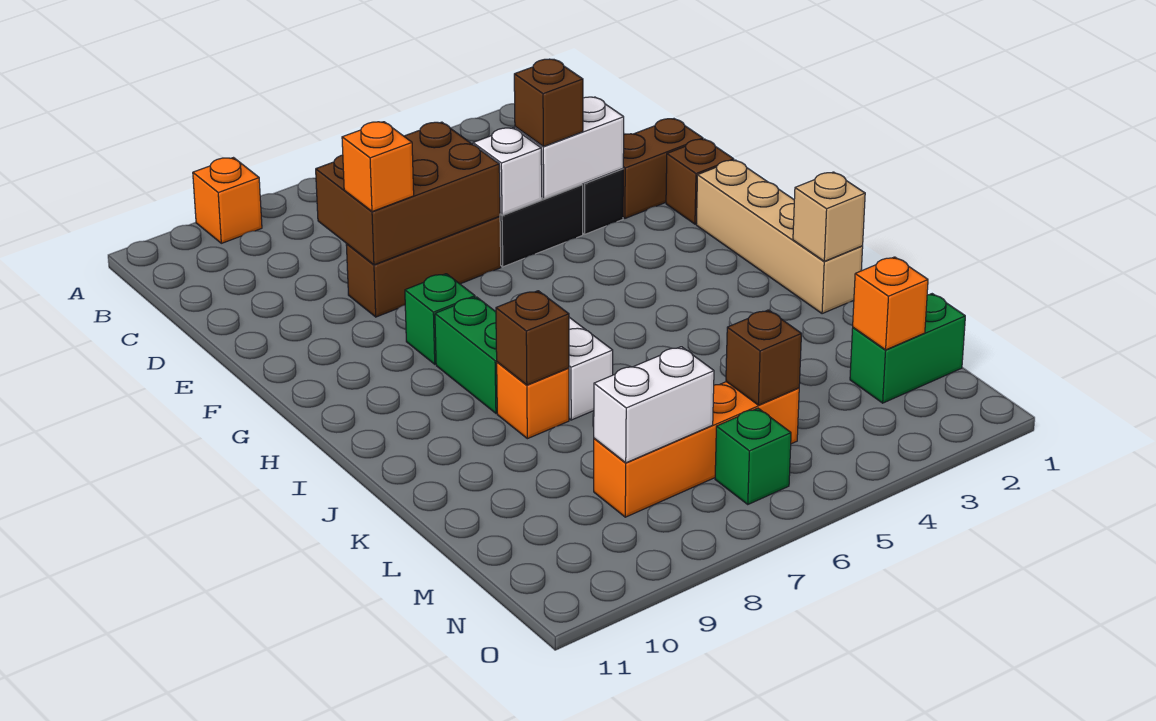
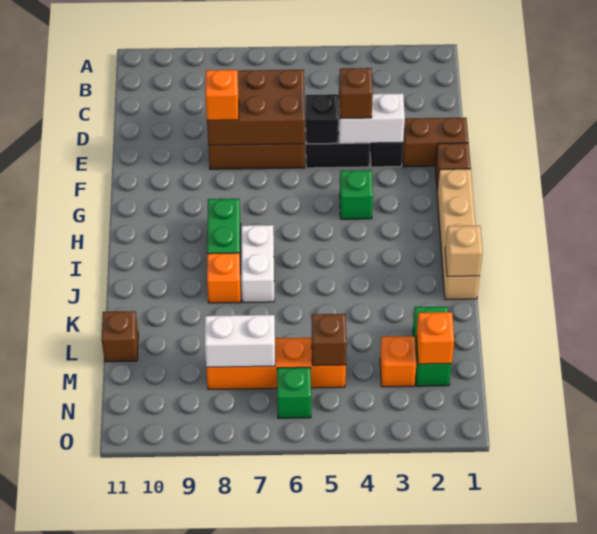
orange 1x1 brick [193,158,262,243] -> orange 1x1 brick moved to [380,336,416,387]
white 1x1 brick [473,128,542,215] -> black 1x1 brick [306,94,338,144]
green 1x1 brick [405,274,475,364] -> green 1x1 brick moved to [340,170,373,219]
brown 1x1 brick [496,291,569,385] -> brown 1x1 brick moved to [101,311,138,362]
green 1x2 brick [850,294,965,403] -> green 1x2 brick turned to [413,307,452,386]

